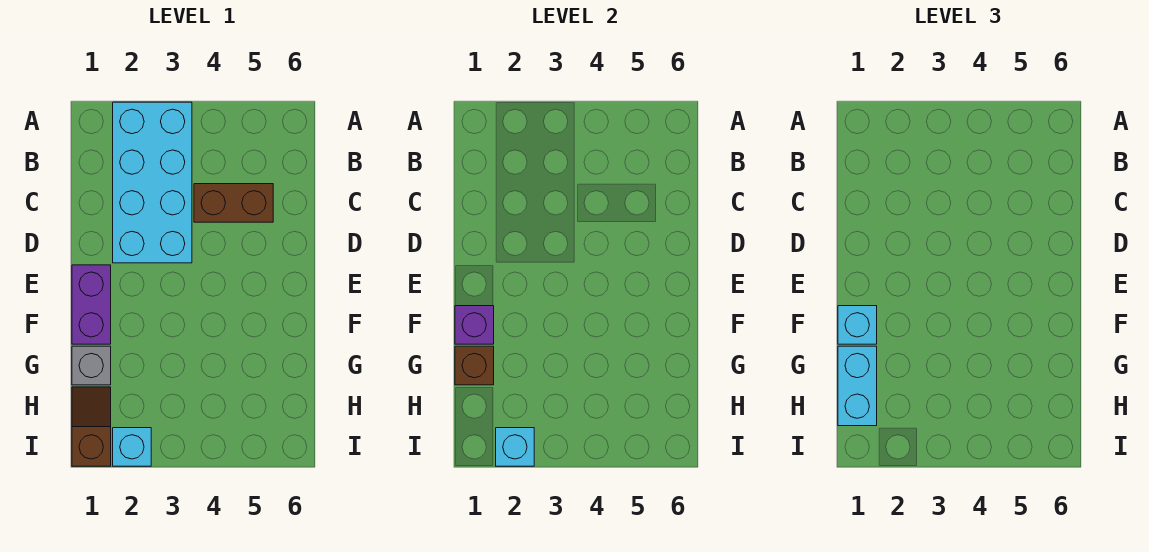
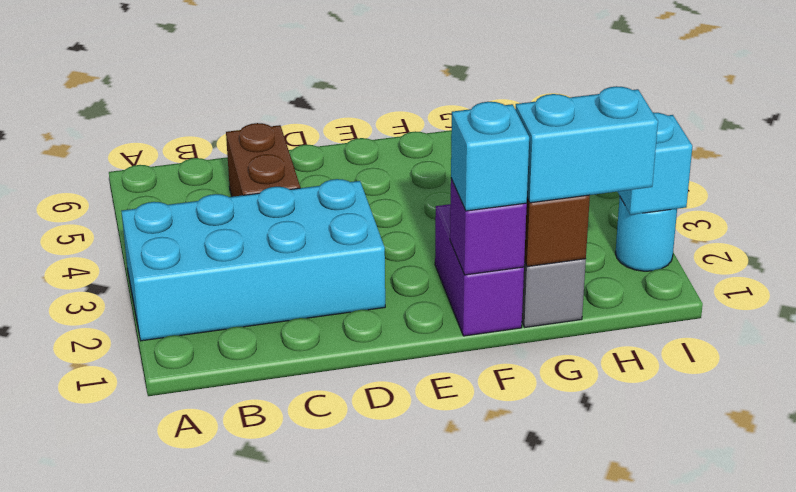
purple 1x2 brick [72,265,111,344] -> purple 1x2 brick turned to [435,204,524,336]
brown 1x2 slope [72,387,111,466] -> none
cyan 1x1 brick [113,428,151,466] -> cyan 1x1 round brick [616,197,677,271]

